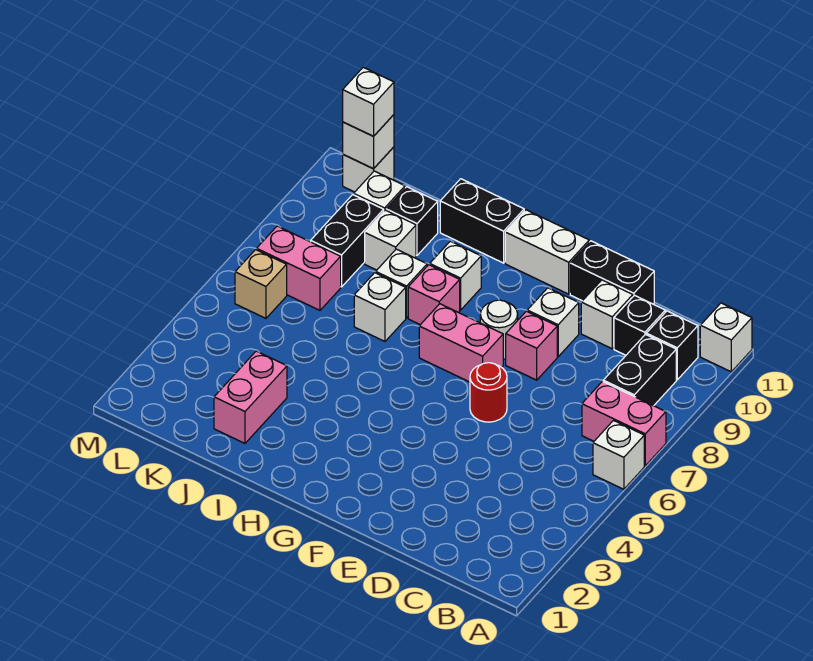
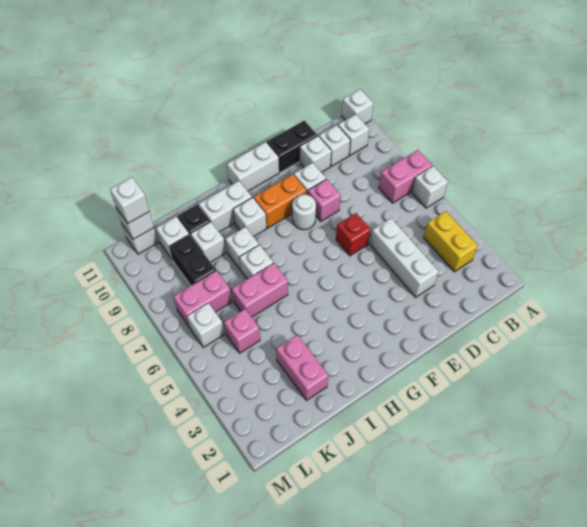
none -> yellow 1x2 brick [424,211,478,272]
black 1x2 brick [603,335,676,406] -> none
black 1x1 brick [646,311,698,380] -> white 1x1 brick [338,114,369,155]
black 1x1 brick [614,295,665,355] -> white 1x1 brick [319,125,350,166]
none -> white 1x3 brick [370,218,439,297]
red 1x1 round brick [470,363,507,422] -> red 1x1 brick [336,213,371,256]
pink 1x2 brick [419,304,503,382] -> pink 1x2 brick moved to [232,263,288,317]
none -> orange 1x2 brick [254,174,306,228]
pink 1x1 brick [408,265,460,325] -> pink 1x1 brick moved to [224,309,260,353]
none -> white 1x2 brick [199,181,252,232]
black 1x2 brick [440,179,524,263] -> none
tan 1x1 brick [235,250,287,318] -> white 1x1 brick [187,303,224,347]

